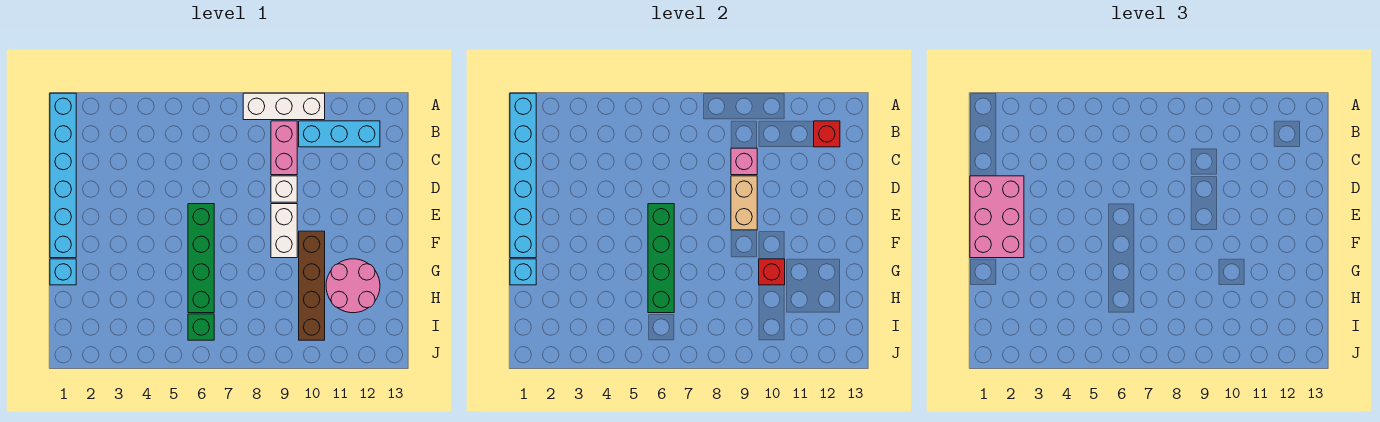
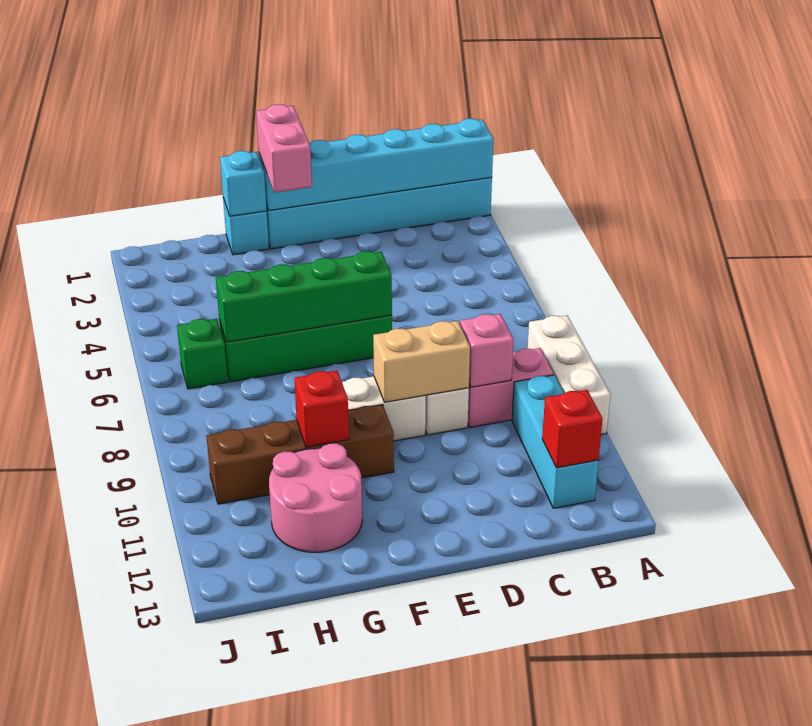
pink 2x3 brick [970,176,1024,258] -> pink 1x2 brick [256,104,312,193]

